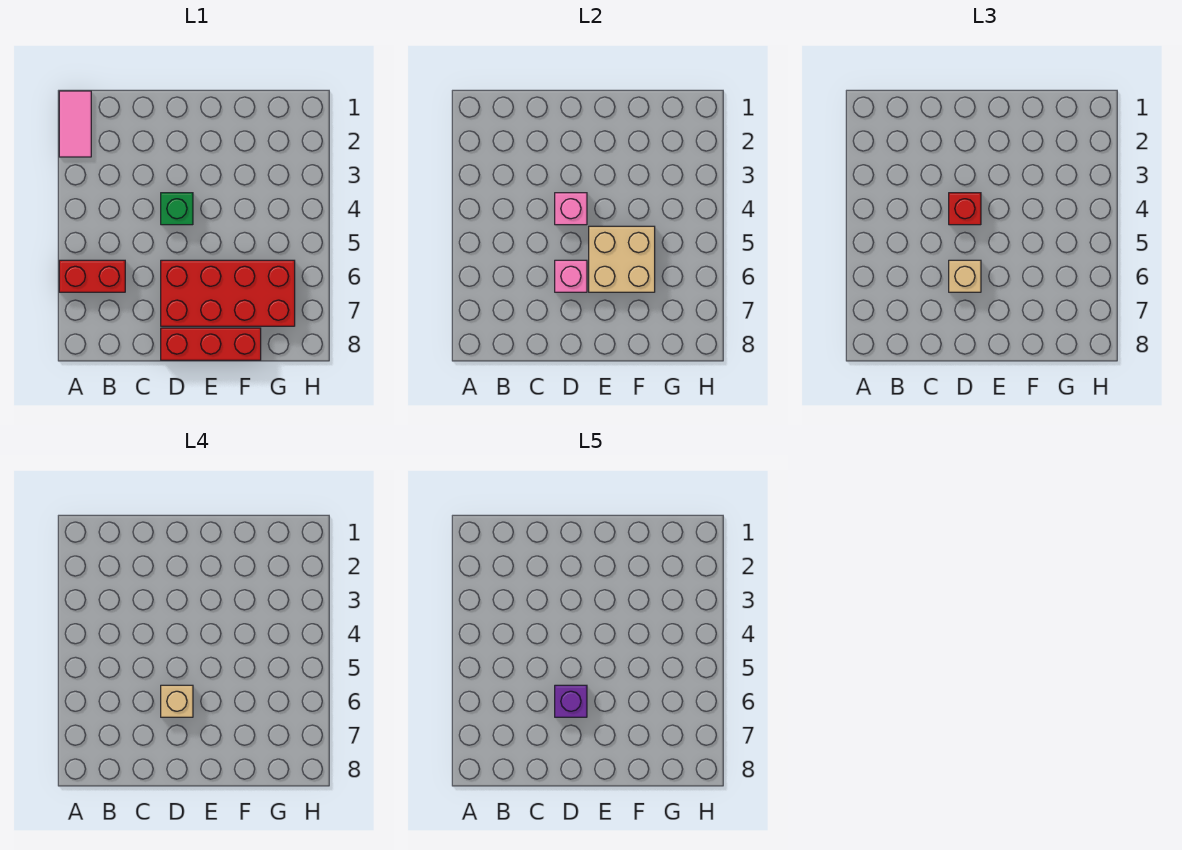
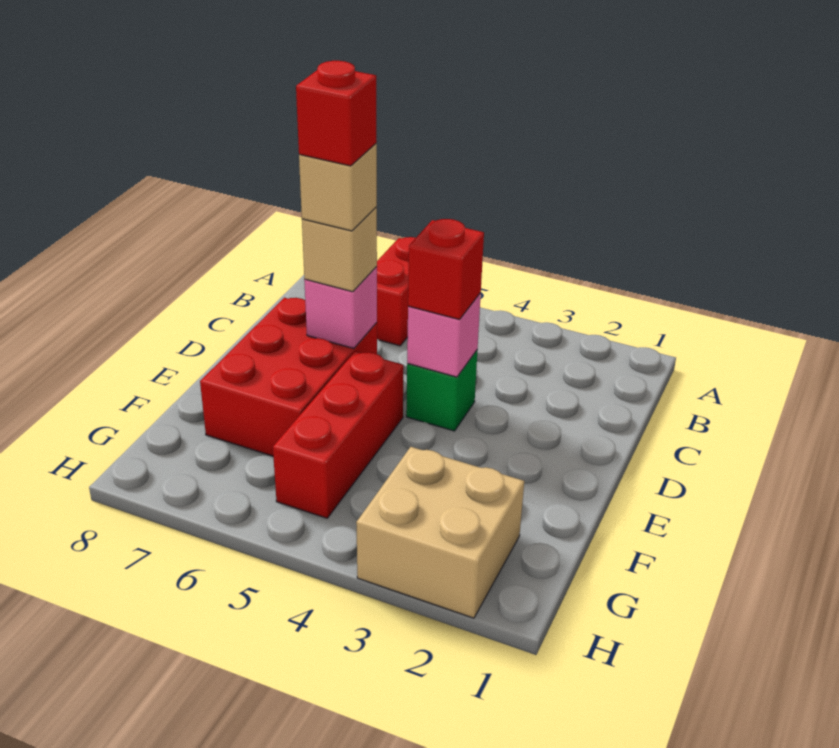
pink 1x2 tile [59,91,91,157] -> none
red 2x4 brick [161,260,295,326] -> red 2x3 brick [200,298,377,456]
purple 1x1 brick [555,685,587,717] -> red 1x1 brick [296,61,377,166]
red 1x3 brick [161,328,261,360] -> red 1x3 brick moved to [273,351,404,518]
tan 2x2 brick [589,226,655,292] -> tan 2x2 brick moved to [356,447,524,618]

